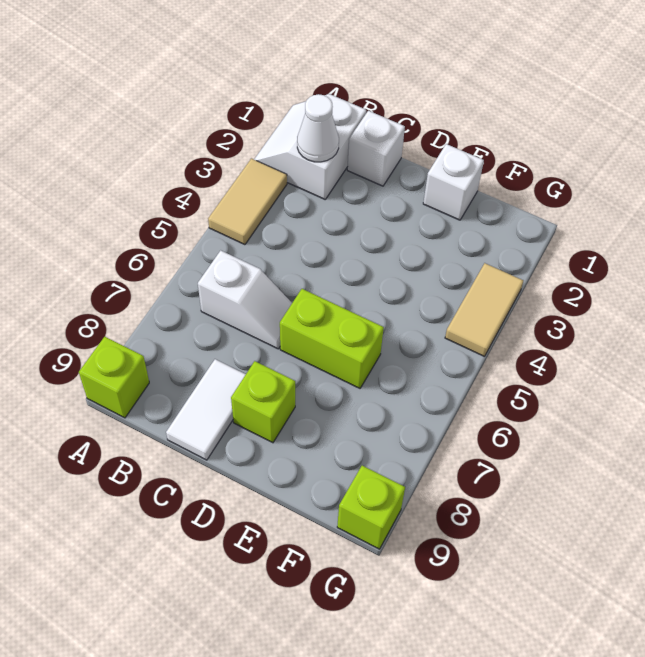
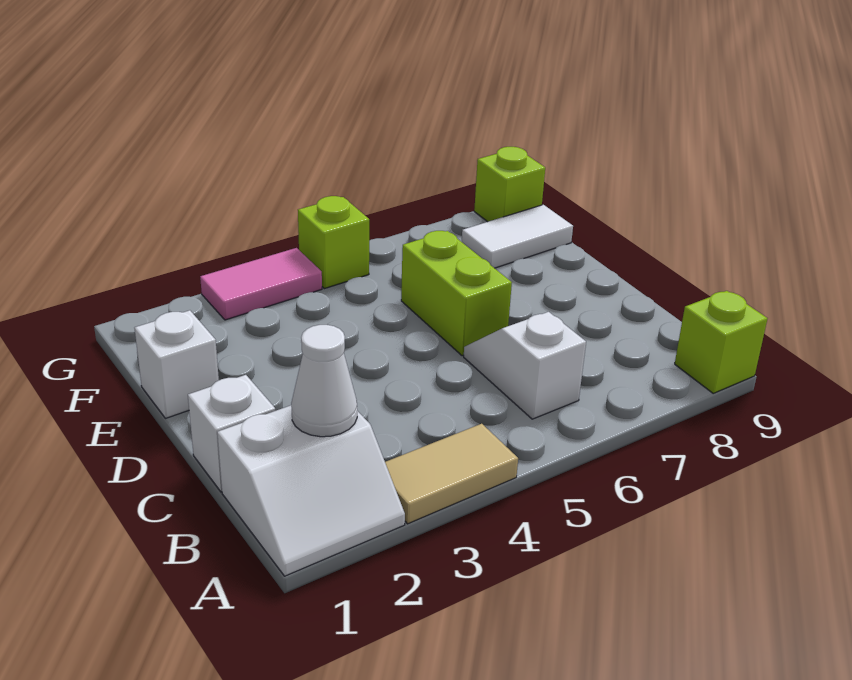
white 1x2 tile [166,359,246,460] -> white 1x2 tile moved to [462,205,573,268]
lime 1x1 brick [231,361,295,443] -> lime 1x1 brick moved to [298,196,369,289]
tan 1x2 tile [445,263,523,356] -> pink 1x2 tile [200,248,322,320]

